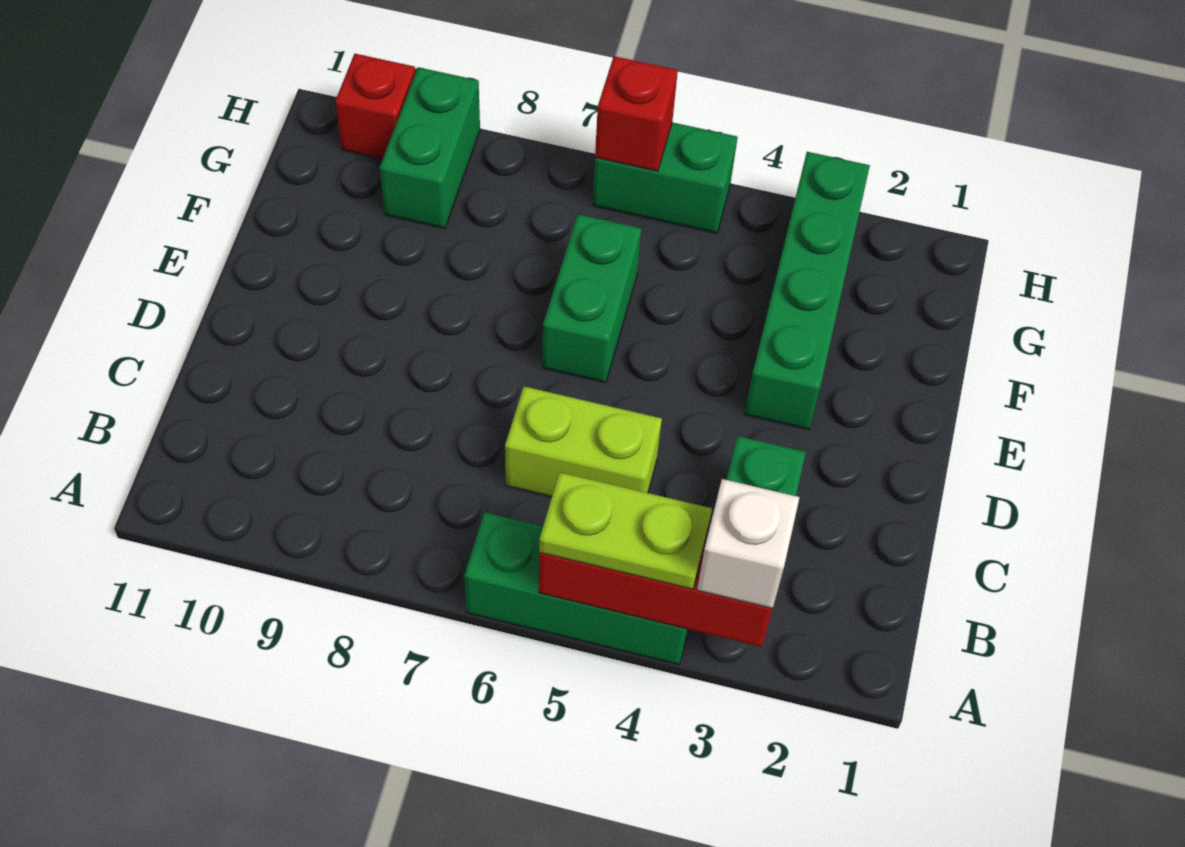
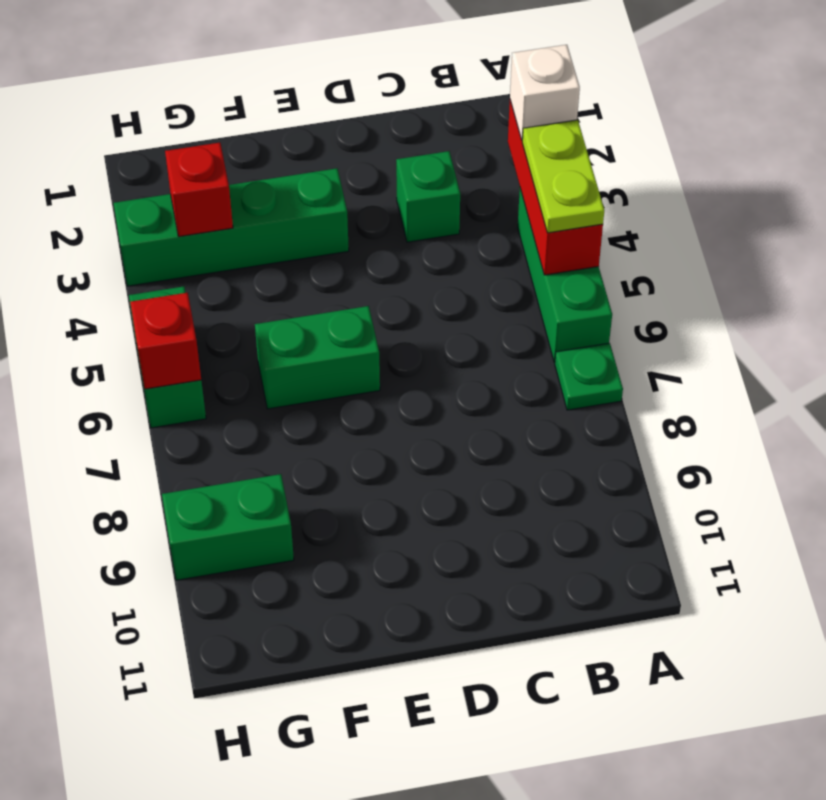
none -> green 1x1 plate [555,343,623,410]
lime 1x2 brick [505,387,662,497] -> none
red 1x1 brick [335,54,415,159] -> red 1x1 brick moved to [165,143,233,237]

